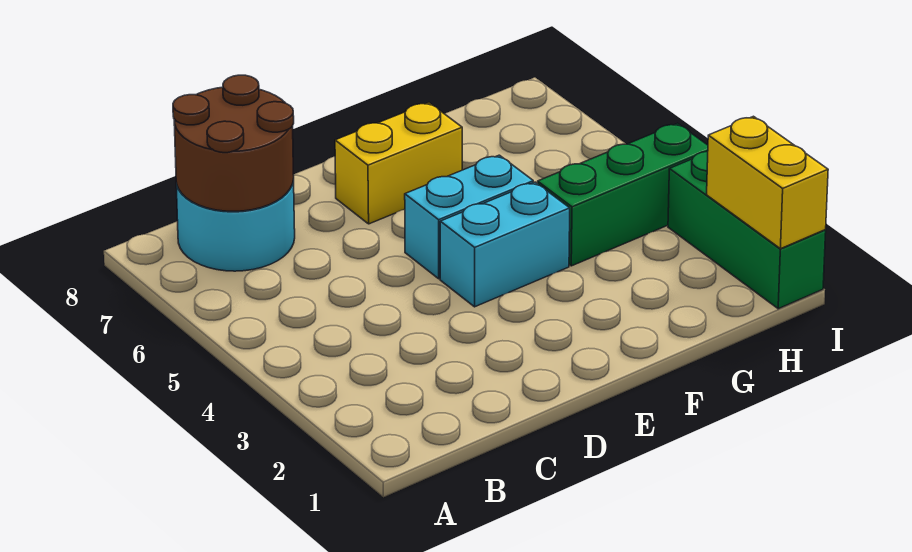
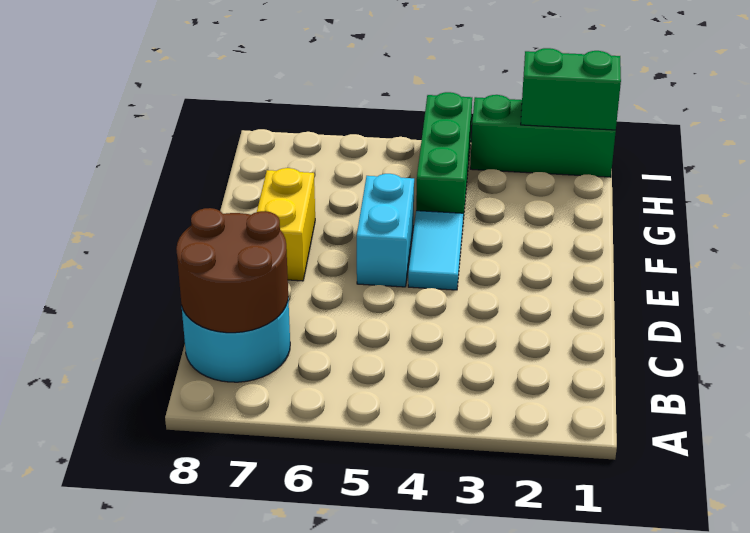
cyan 1x2 brick [440,182,570,307] -> cyan 1x2 tile [408,211,463,290]
yellow 1x2 brick [707,116,828,249] -> green 1x2 brick [521,48,621,130]

